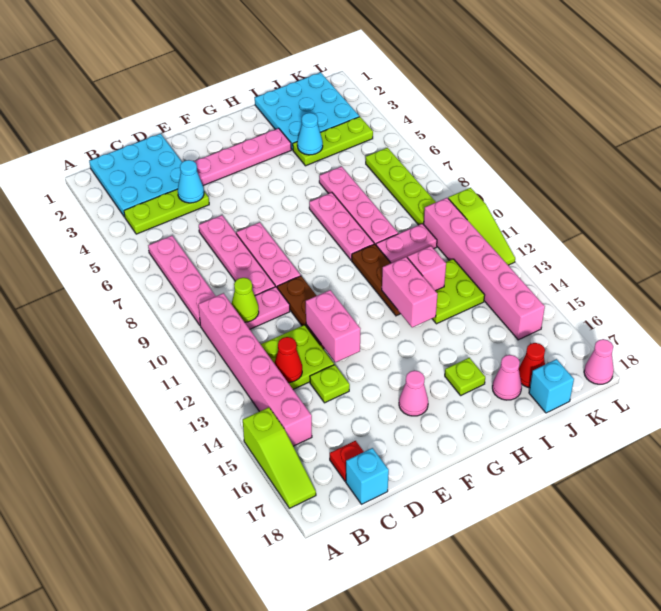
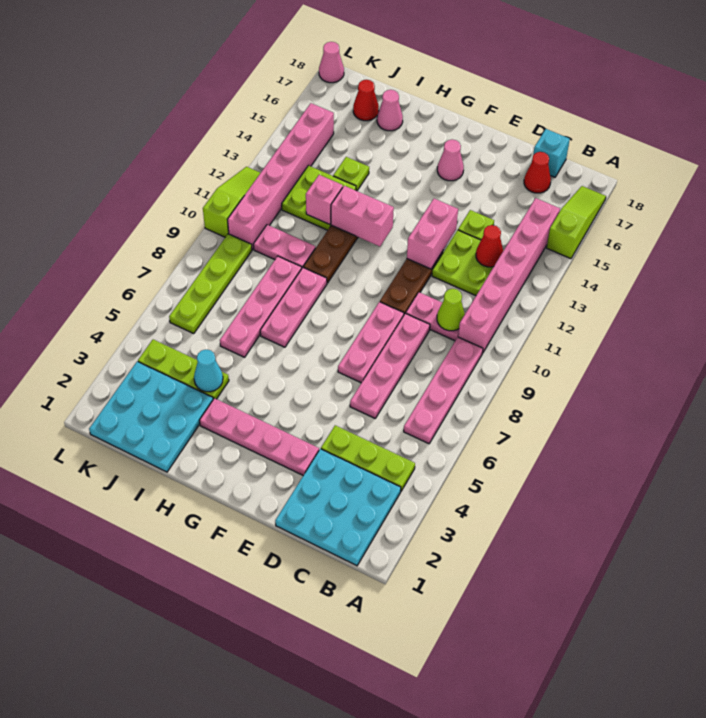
red 1x1 plate [330,441,364,481] -> red 1x1 cone [524,152,551,193]
cyan 1x1 cone [178,160,204,203] -> none
pink 1x2 brick [382,257,438,327] -> pink 1x2 brick turned to [331,186,394,246]
lime 1x1 plate [445,358,485,395] -> lime 1x1 plate moved to [333,157,369,191]
cyan 1x1 brick [529,359,574,413] -> none

